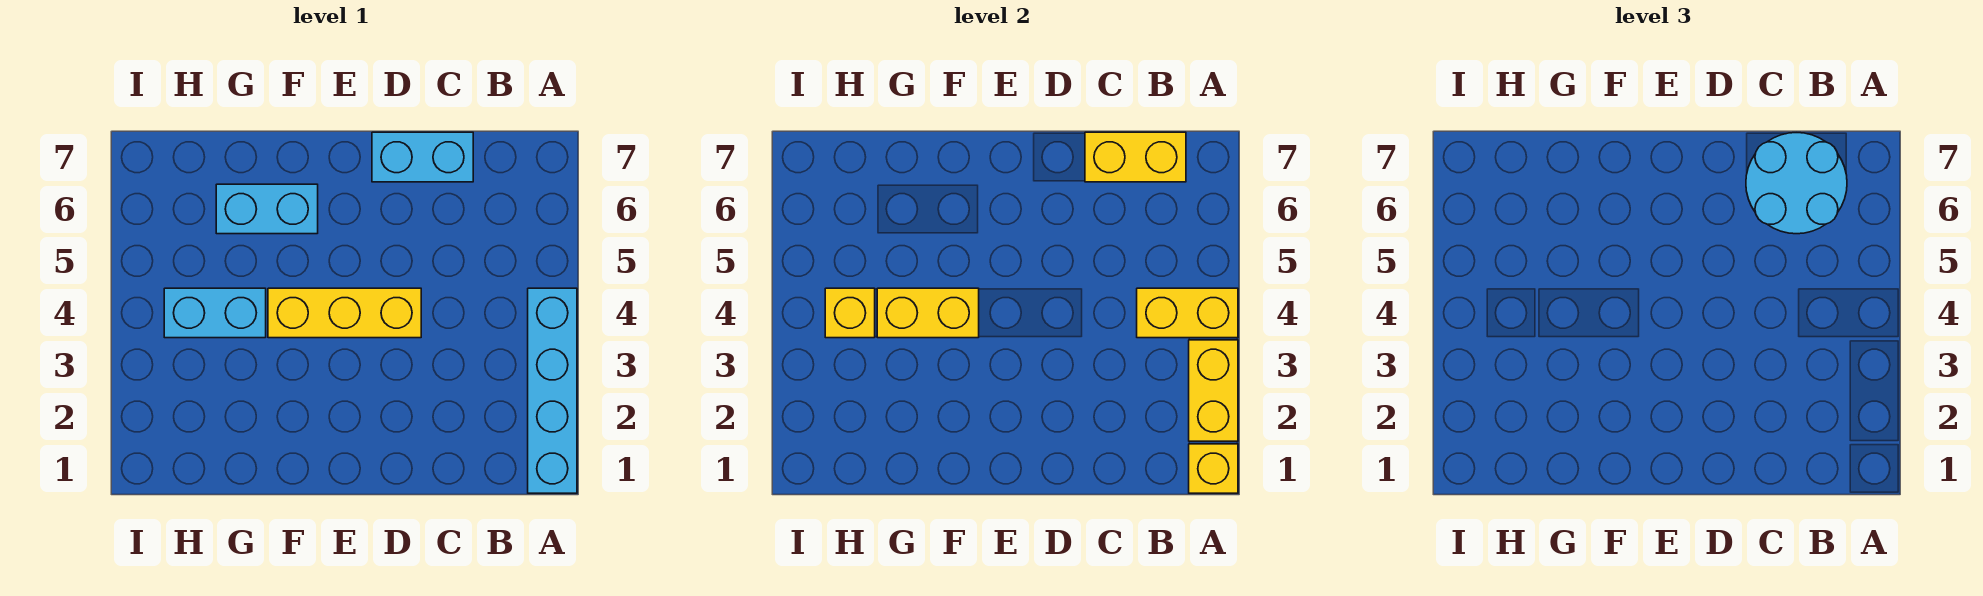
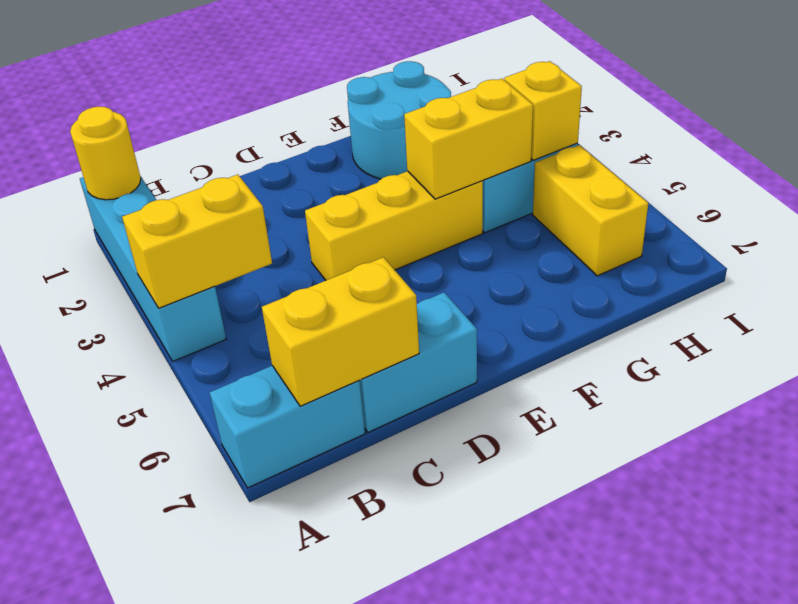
yellow 1x1 brick [1189,444,1238,493] -> yellow 1x1 round brick [70,106,141,200]
yellow 1x2 brick [1189,340,1238,441] -> yellow 1x2 brick moved to [533,145,648,276]
cyan 2x2 round brick [1746,133,1847,234] -> cyan 2x2 round brick moved to [347,61,451,179]
cyan 1x2 brick [216,184,318,234] -> cyan 1x2 brick moved to [209,366,365,488]

